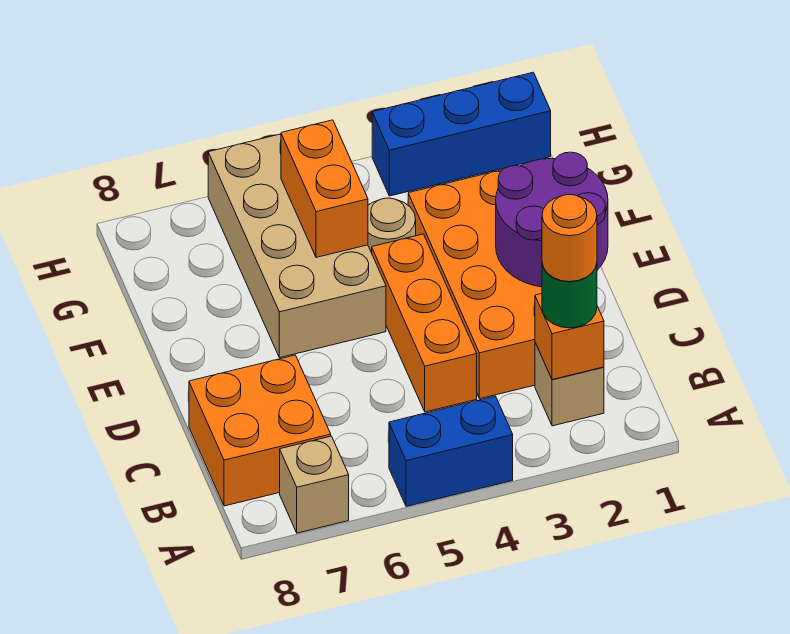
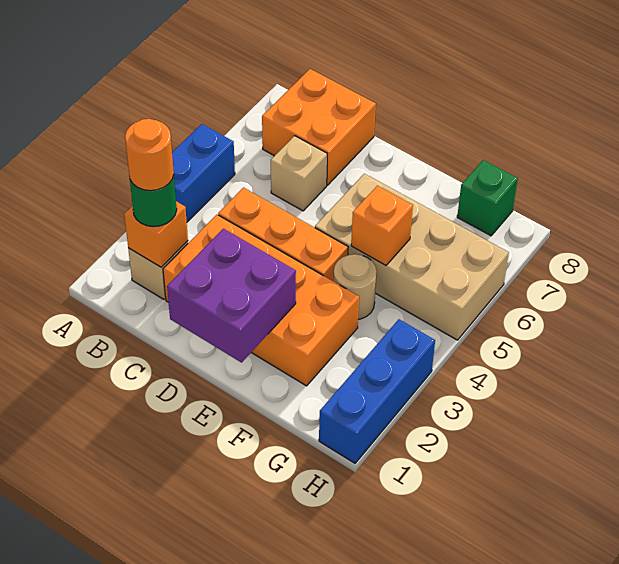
tan 1x1 brick [280,436,349,533] -> tan 1x1 brick moved to [271,136,327,211]
purple 2x2 round brick [496,152,608,287] -> purple 2x2 brick [167,229,296,363]
orange 1x2 brick [281,120,368,257] -> orange 1x1 brick [351,186,413,265]
none -> green 1x1 brick [457,160,518,236]

